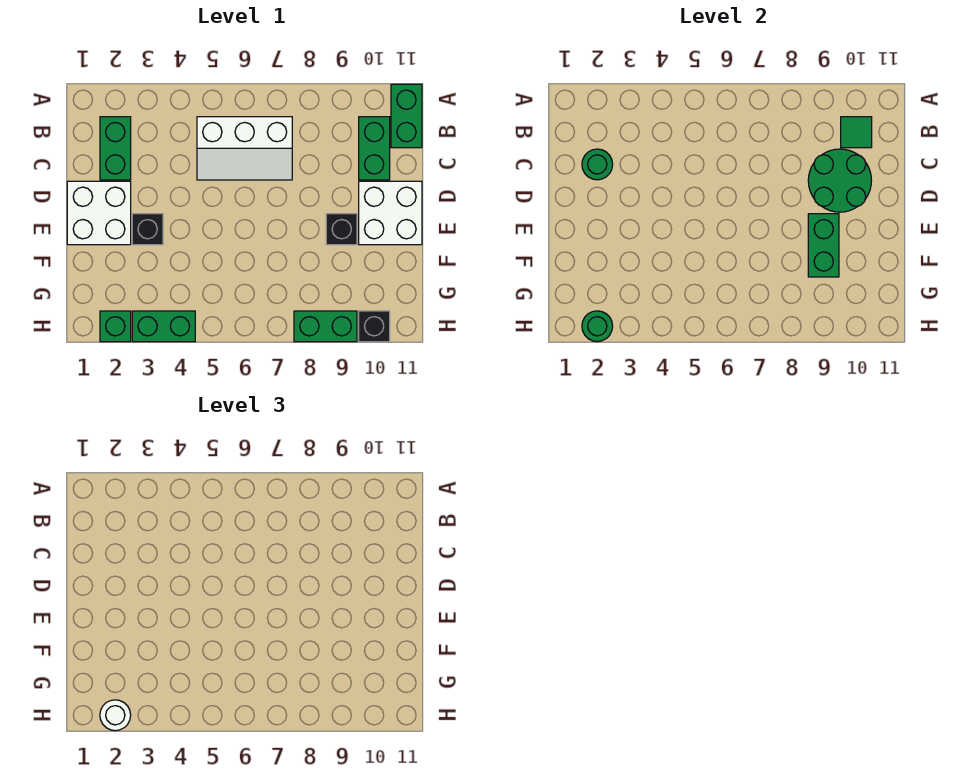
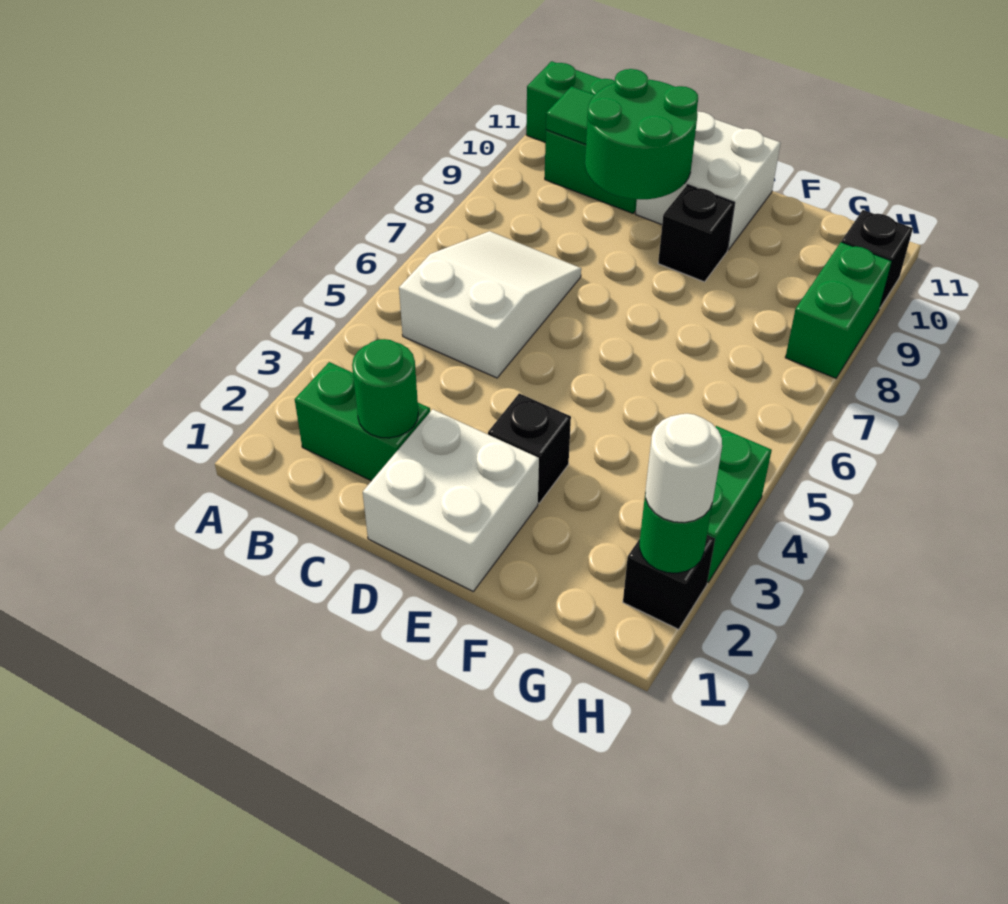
white 2x3 slope [197,117,292,180] -> white 2x3 slope turned to [399,231,581,378]
green 1x2 brick [808,214,839,277] -> none
green 1x1 brick [100,311,131,342] -> black 1x1 brick [623,535,715,630]

